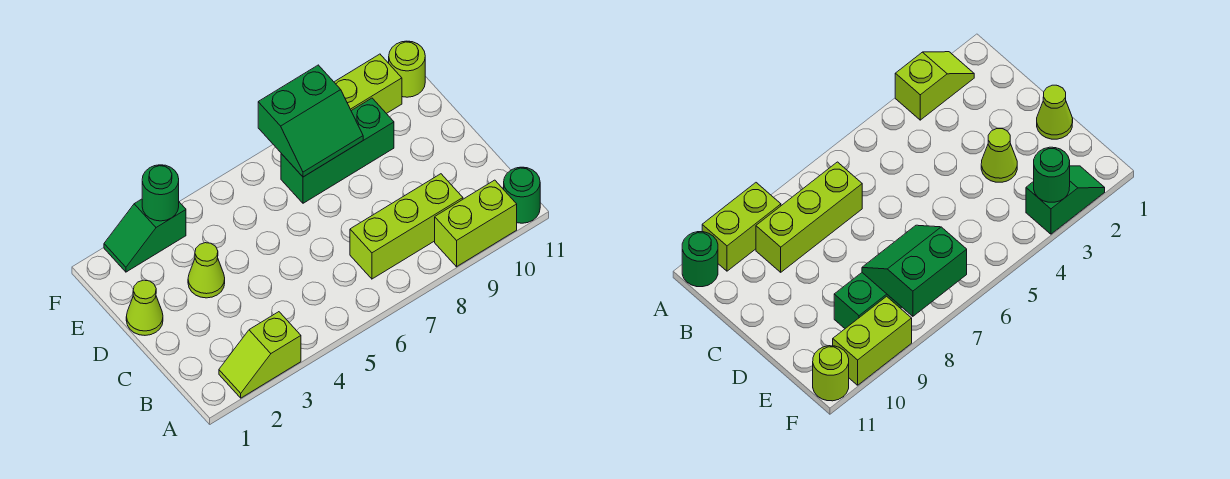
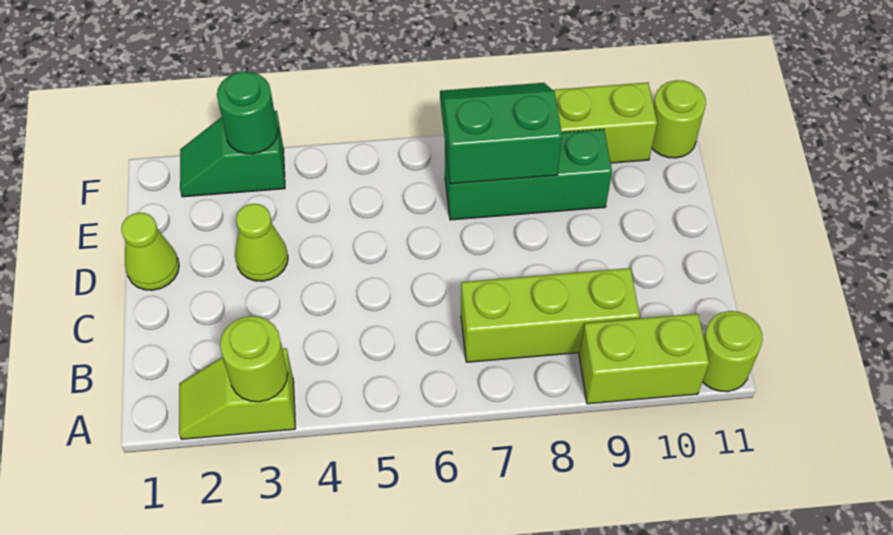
none -> lime 1x1 round brick [220,316,288,402]
green 1x1 round brick [504,167,540,223] -> lime 1x1 round brick [703,311,763,392]
green 2x2 slope [258,65,363,177] -> green 2x2 slope turned to [440,83,562,184]

